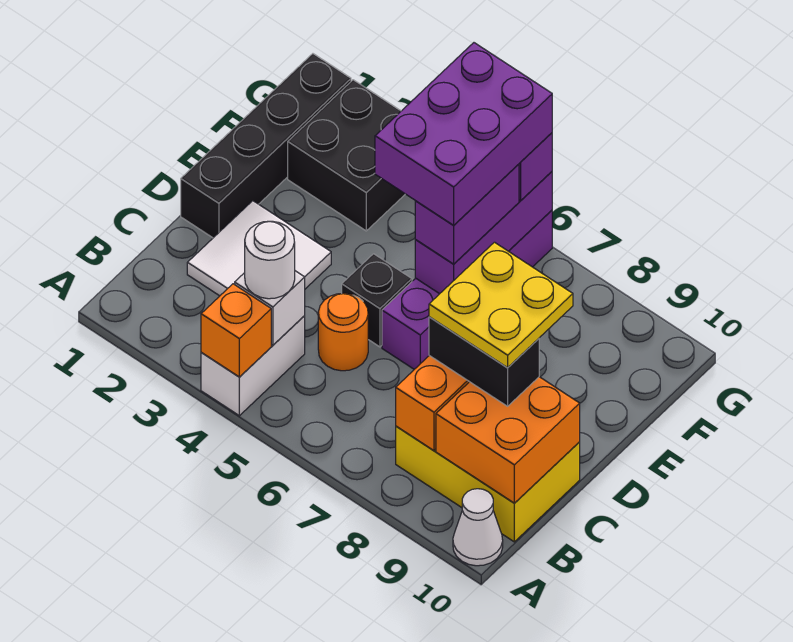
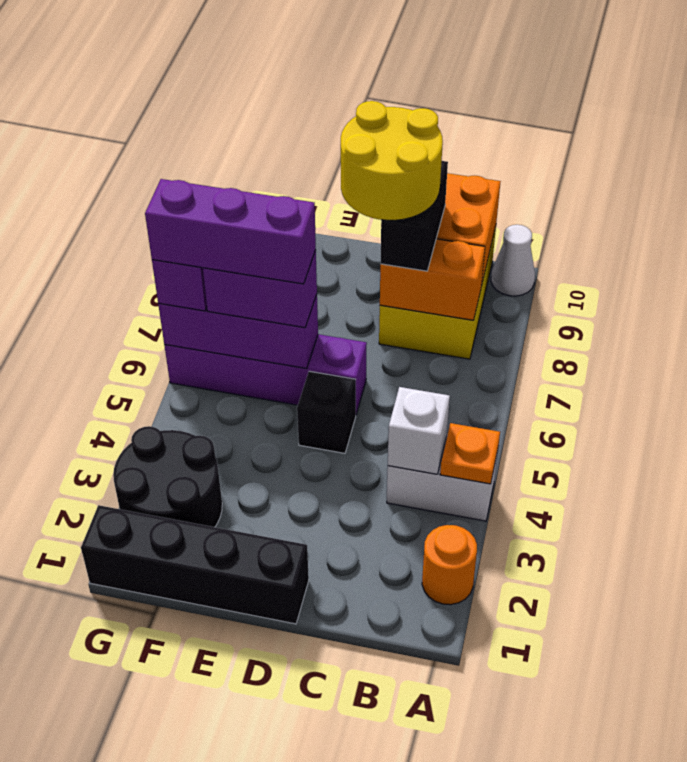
orange 1x1 brick [201,284,271,377] -> orange 1x1 plate [440,423,500,484]
white 1x1 round brick [245,221,295,299] -> none
white 2x2 tile [187,201,331,296] -> none
orange 1x1 round brick [318,293,368,371] -> orange 1x1 round brick moved to [422,525,477,605]
yellow 2x2 plate [429,242,573,368] -> yellow 2x2 round brick [341,101,443,220]
purple 2x3 brick [375,43,552,225] -> purple 1x3 brick [145,179,316,284]
black 2x2 brick [288,80,405,231] -> black 2x2 round brick [113,426,222,527]

